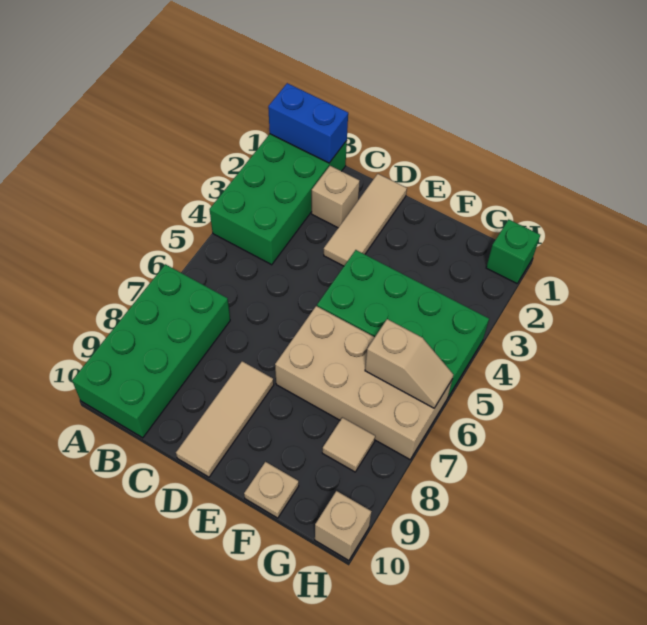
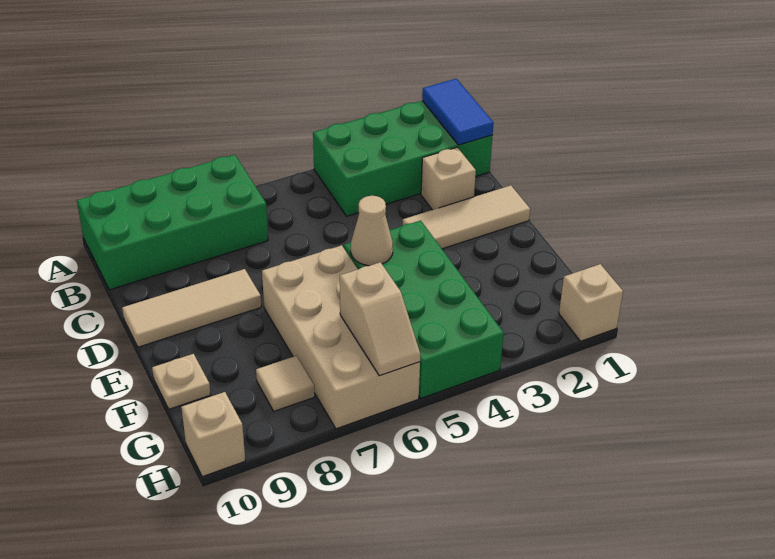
blue 1x2 brick [268,83,348,163] -> blue 1x2 tile [422,79,494,145]
none -> tan 1x1 cone [351,196,393,266]
green 1x1 brick [486,220,540,283] -> tan 1x1 brick [559,264,623,341]

